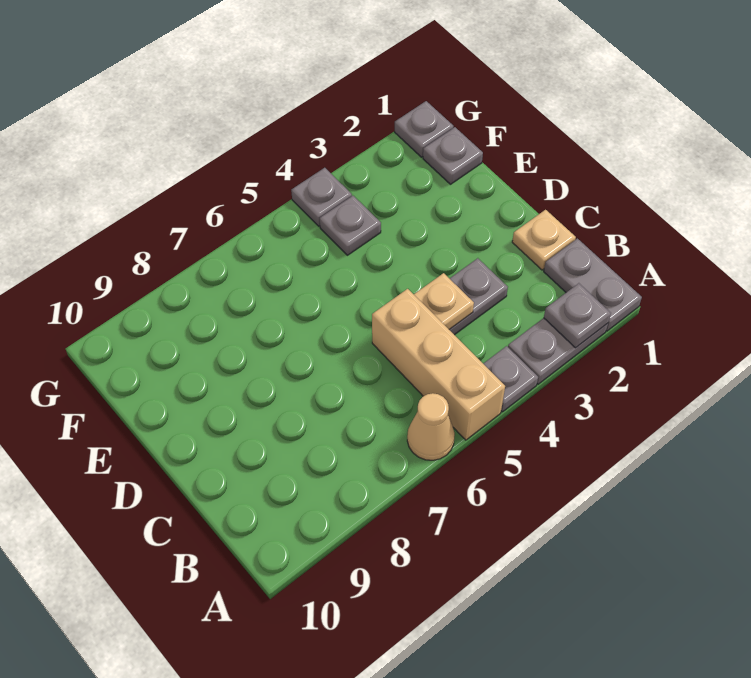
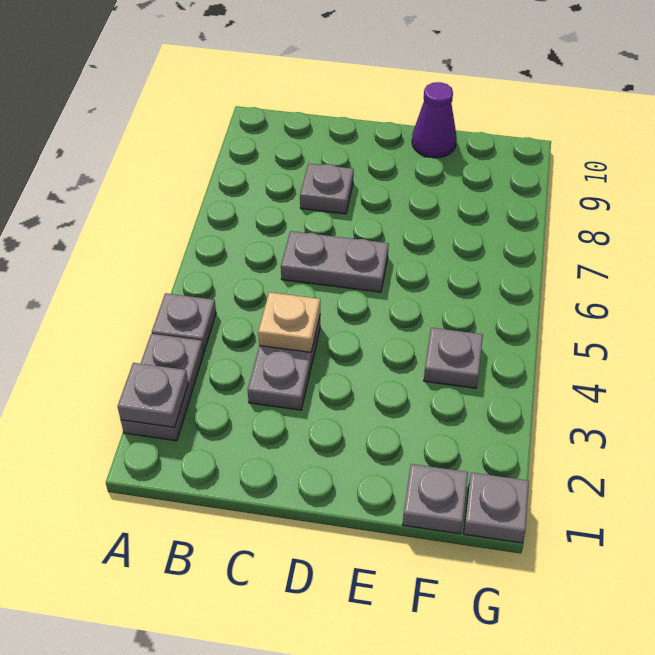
grey 1x2 plate [544,239,642,331] -> grey 1x2 plate moved to [281,231,389,292]
tan 1x3 brick [372,289,505,440] -> none
tan 1x1 cone [407,393,455,460] -> none
tan 1x1 plate [512,210,576,270] -> none
none -> purple 1x1 cone [412,82,457,158]
grey 1x1 plate [291,168,352,226] -> grey 1x1 plate moved to [300,164,354,214]

